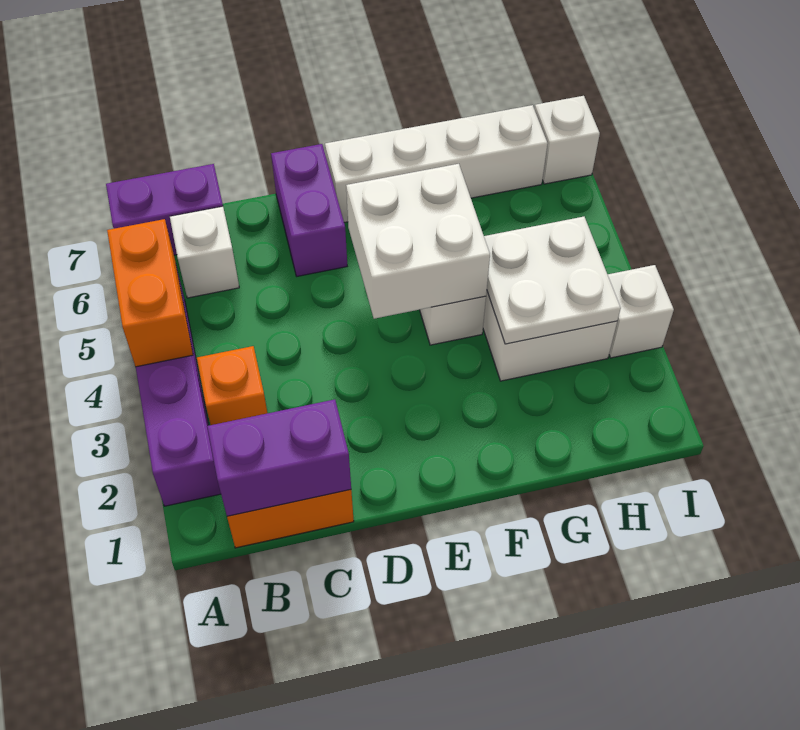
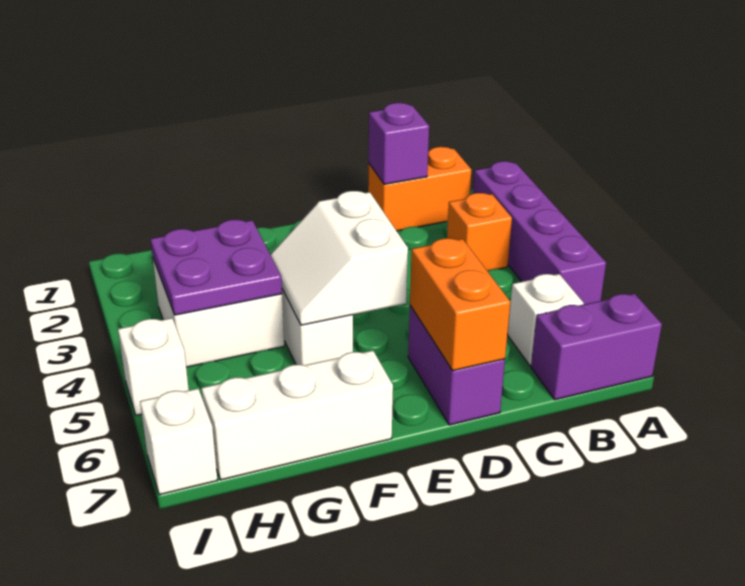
orange 1x2 brick [107,219,193,367] -> orange 1x2 brick moved to [410,238,510,371]
purple 1x2 brick [207,399,351,516] -> purple 1x1 brick [369,103,429,184]
white 2x2 brick [346,164,490,319] -> white 2x2 slope [270,191,408,325]
white 1x4 brick [325,105,548,222] -> white 1x3 brick [202,351,393,480]
white 2x2 plate [484,217,621,344] -> purple 2x2 plate [151,220,282,315]
white 1x1 brick [608,265,674,358] -> white 1x1 brick moved to [118,318,189,415]

